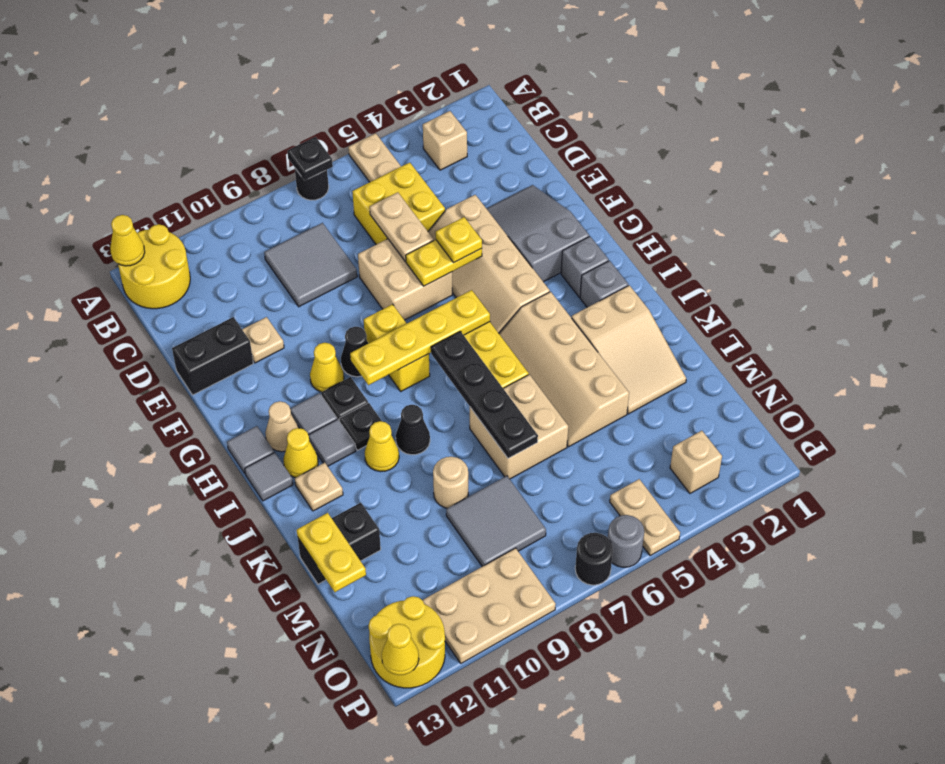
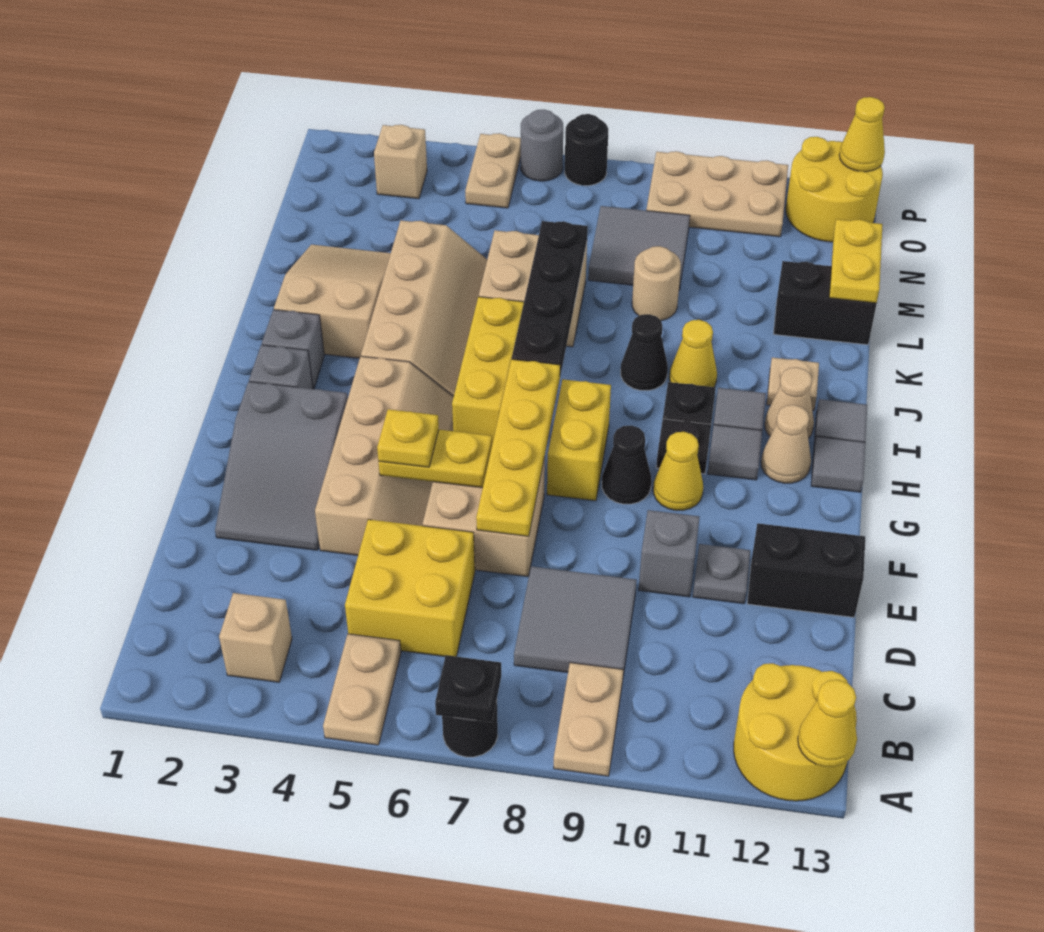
tan 1x2 plate [370,192,434,261] -> tan 1x2 plate moved to [554,663,623,776]
none -> grey 1x1 brick [639,510,700,597]
tan 1x1 plate [242,317,284,363] -> grey 1x1 plate [693,544,750,604]
yellow 1x4 plate [350,290,490,385] -> yellow 1x4 plate turned to [476,359,560,536]
yellow 1x1 cone [283,428,318,478] -> tan 1x1 cone [765,367,814,438]

